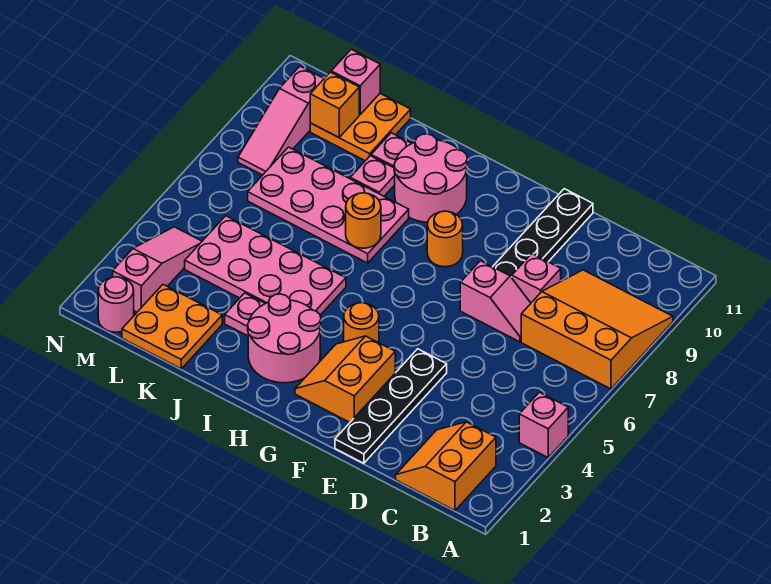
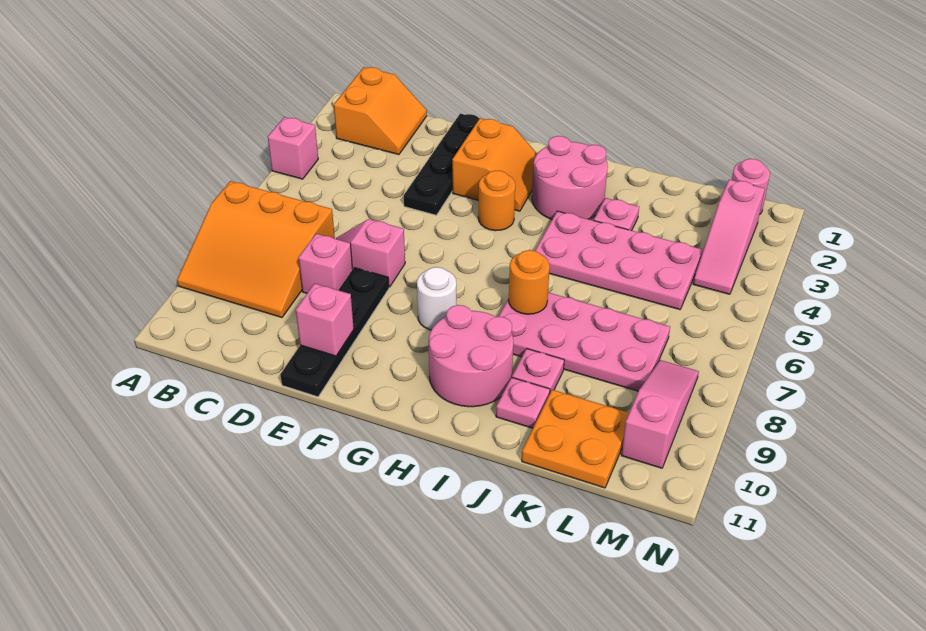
orange 1x1 round brick [427,211,463,267] -> white 1x1 round brick [417,267,456,330]
orange 2x2 plate [122,285,222,369] -> none
orange 1x1 brick [310,72,359,137] -> none
pink 1x1 brick [331,49,380,114] -> pink 1x1 brick moved to [296,283,354,356]

